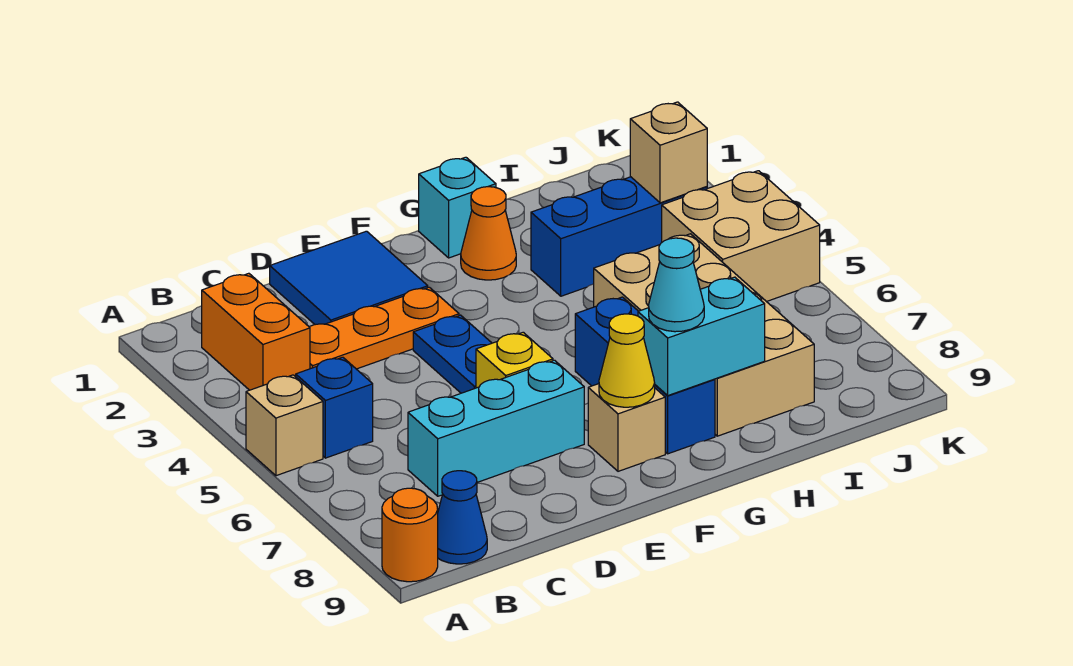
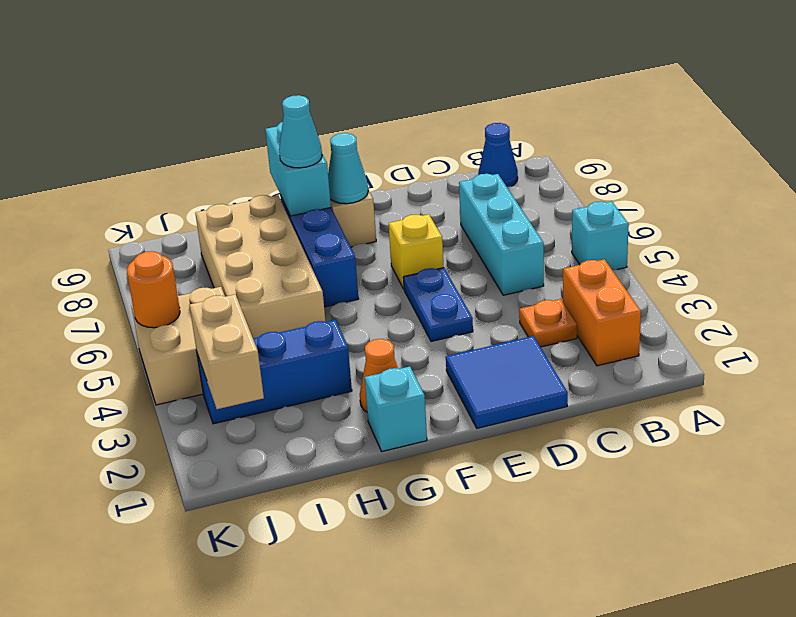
tan 1x1 brick [246,375,323,476] -> cyan 1x1 brick [572,201,629,270]
orange 1x1 round brick [382,488,438,582] -> orange 1x1 round brick moved to [127,251,180,328]
blue 1x1 brick [296,357,373,458] -> none
orange 1x3 plate [309,287,459,369] -> orange 1x1 plate [519,299,577,347]
cyan 1x3 brick [408,360,584,496] -> cyan 1x3 brick turned to [459,174,544,295]
yellow 1x1 cone [599,314,655,407] -> cyan 1x1 cone [328,133,368,204]
cyan 1x2 brick [638,277,765,395] -> cyan 1x2 brick turned to [265,122,331,216]
tan 1x1 brick [630,102,707,203] -> tan 1x2 brick [189,294,264,409]

